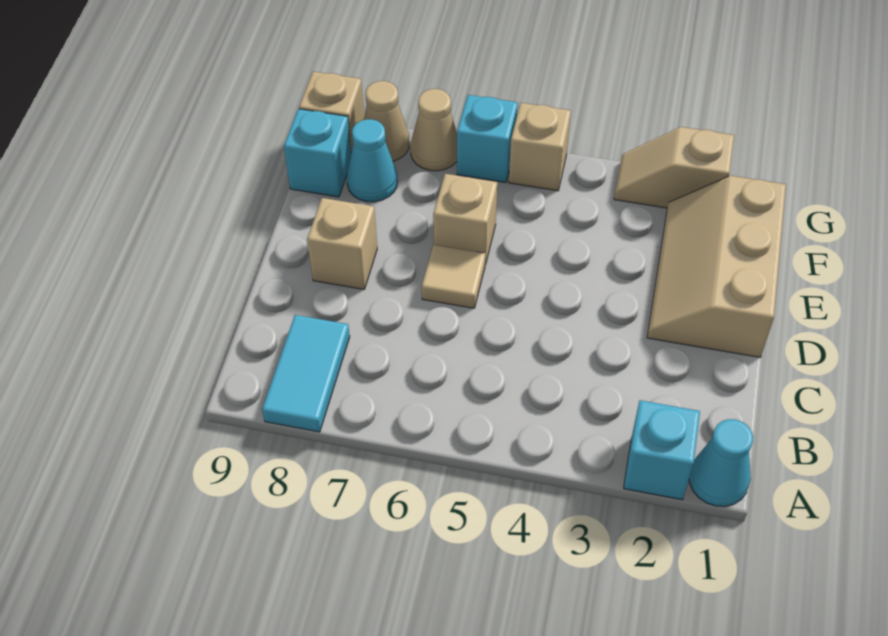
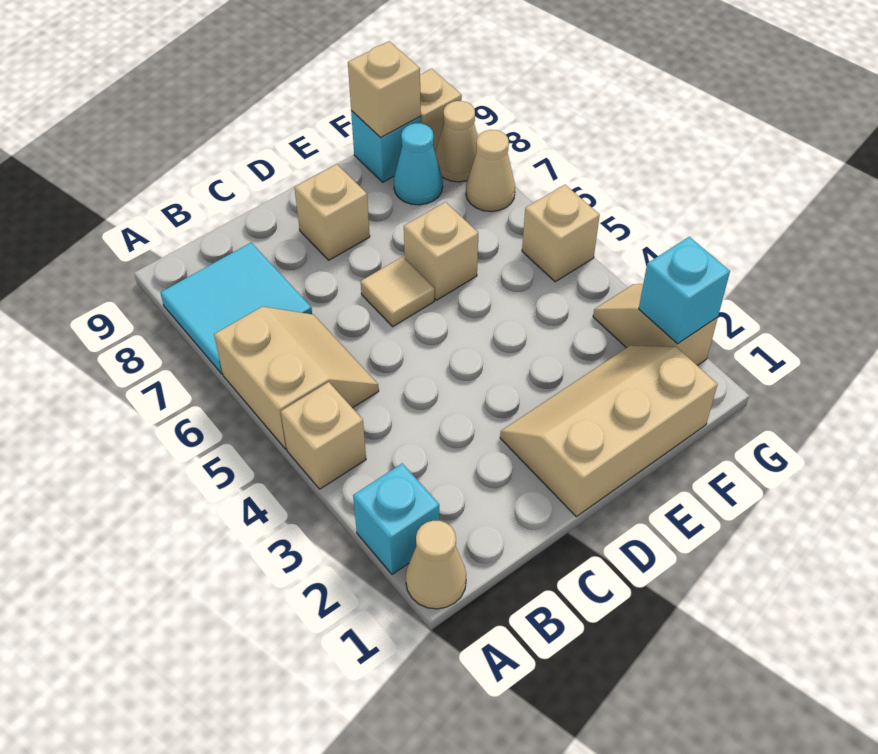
cyan 1x1 cone [689,419,753,506] -> tan 1x1 cone [406,520,466,609]
none -> tan 1x1 brick [281,382,366,489]
none -> tan 2x2 slope [214,306,379,449]
cyan 1x2 tile [262,315,350,432] -> cyan 2x2 tile [160,243,312,374]
none -> tan 1x1 brick [348,41,421,138]
cyan 1x1 brick [457,95,518,182] -> cyan 1x1 brick moved to [639,237,730,344]

